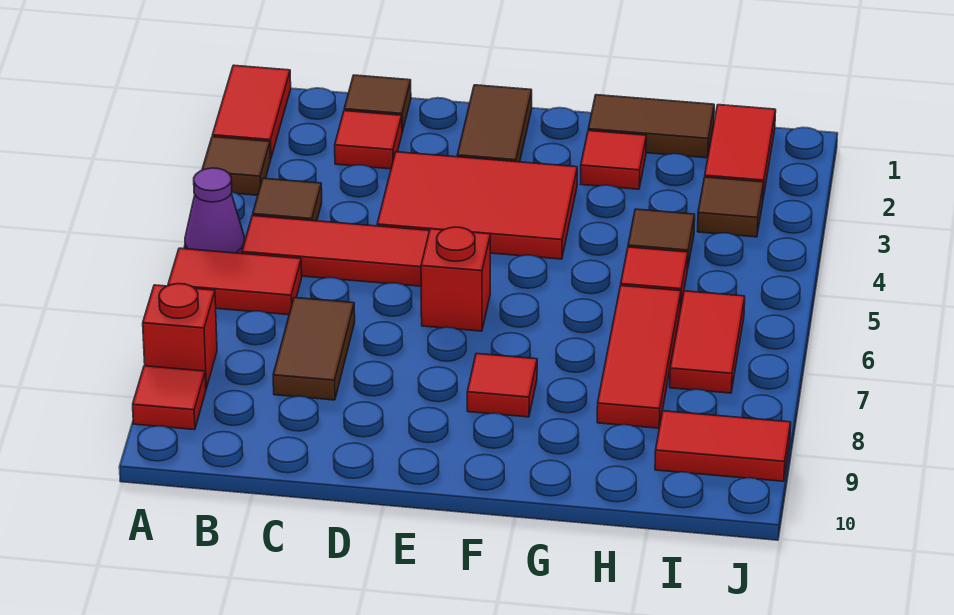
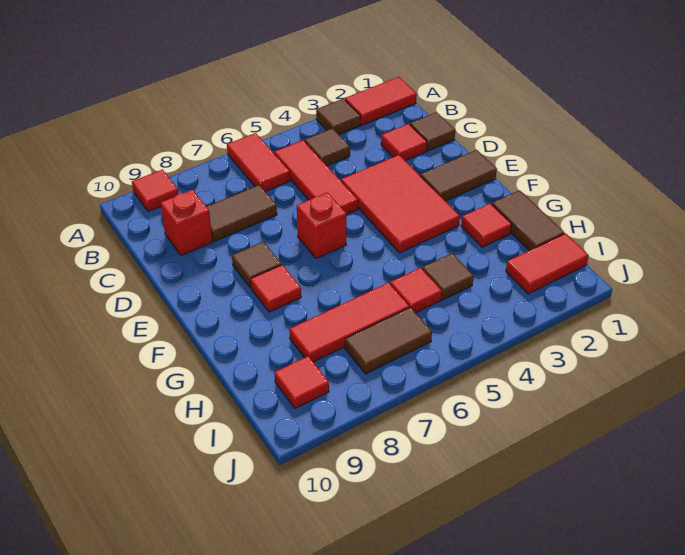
purple 1x1 cone [185,168,245,254] -> none
red 1x1 brick [143,284,217,388] -> red 1x1 brick moved to [160,190,213,255]
brown 1x1 tile [697,177,764,237] -> brown 1x1 tile moved to [232,242,281,288]
red 1x2 tile [670,291,745,393] -> brown 1x2 tile [345,307,432,374]
red 1x2 tile [655,411,791,481] -> red 1x1 tile [274,356,329,408]

